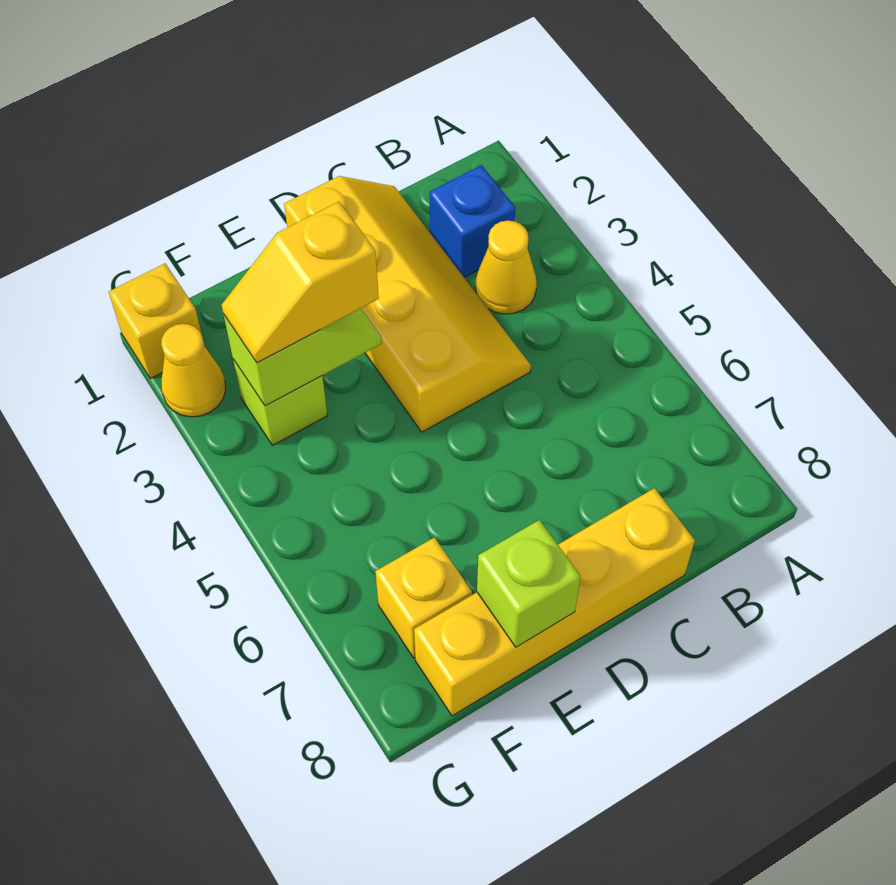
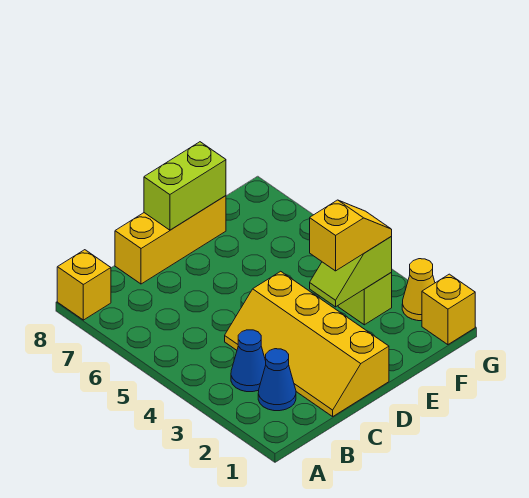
blue 1x1 brick [430,165,515,277] -> blue 1x1 cone [258,349,296,411]
yellow 1x1 cone [476,221,537,314] -> blue 1x1 cone [231,330,266,392]
yellow 1x4 brick [414,488,695,716] -> yellow 1x3 brick [115,196,226,284]
lime 1x1 brick [477,520,581,647] -> lime 1x2 brick [144,142,226,230]
yellow 1x1 brick [375,538,472,658] -> yellow 1x1 brick moved to [57,250,111,320]

